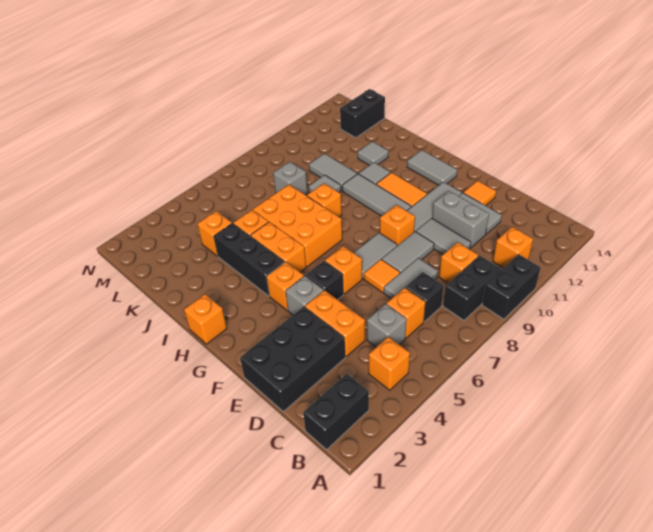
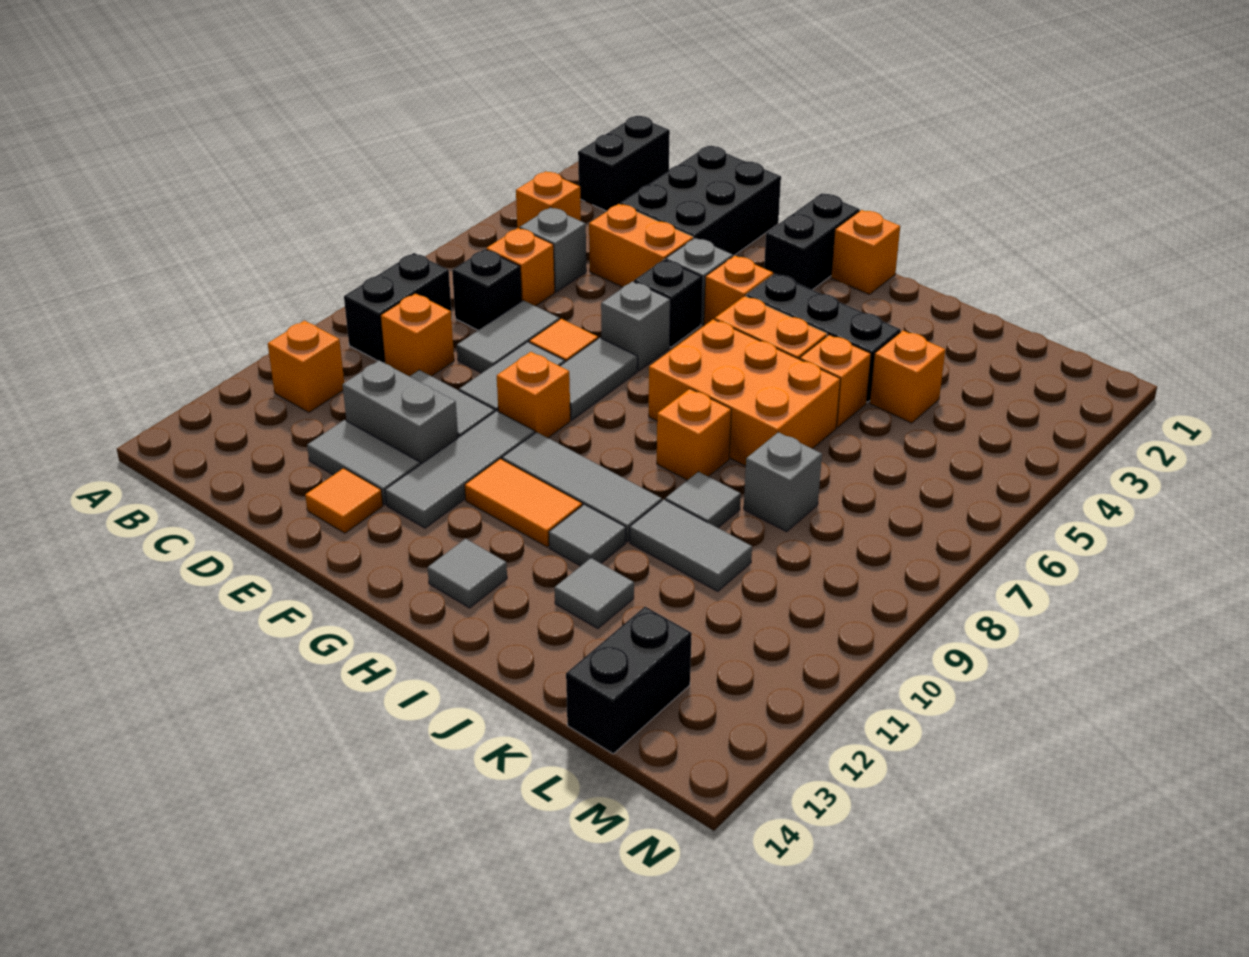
black 1x2 brick [482,254,541,319] -> black 1x2 brick moved to [764,193,860,290]
orange 1x1 brick [325,246,362,294] -> grey 1x1 brick [601,281,670,371]
grey 1x2 tile [407,150,457,185] -> grey 1x1 tile [428,538,507,608]

